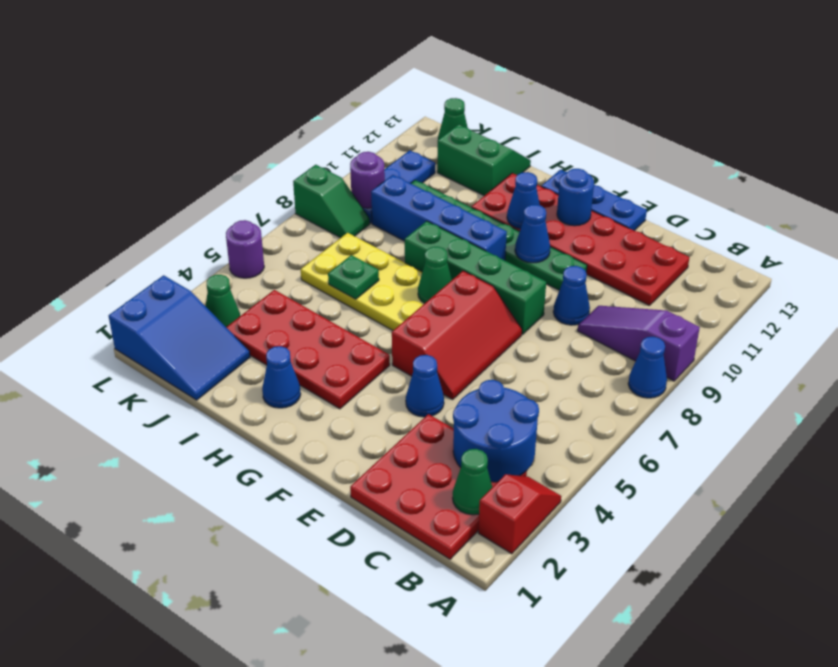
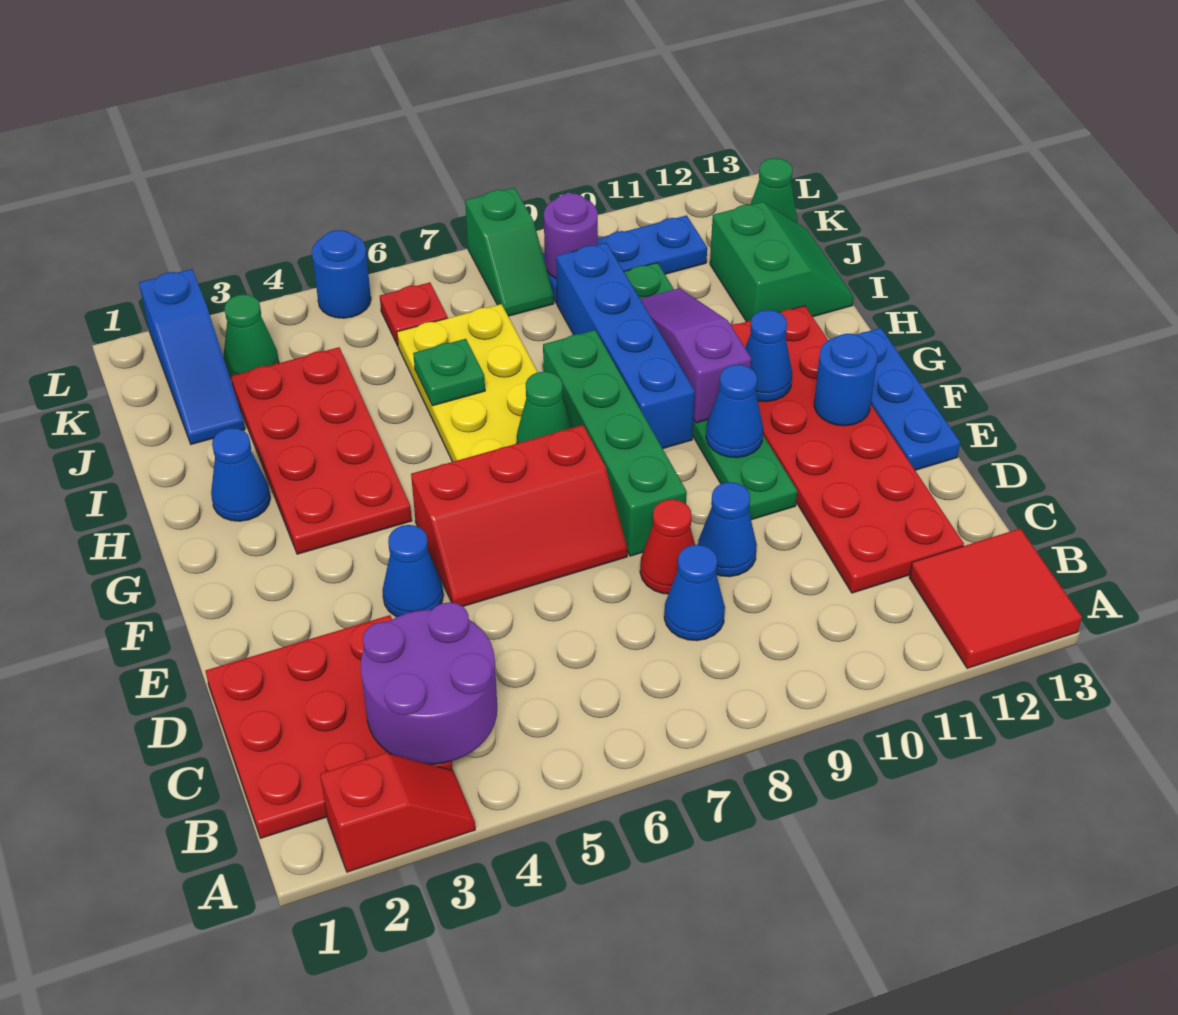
blue 1x1 cone [628,337,667,398] -> blue 1x1 cone moved to [664,545,725,641]
purple 1x3 slope [578,306,700,381] -> purple 1x3 slope moved to [640,288,751,423]
none -> red 2x2 tile [909,529,1082,668]
green 1x1 cone [453,449,492,515] -> none
blue 2x2 round brick [453,380,539,482] -> purple 2x2 round brick [361,602,497,764]
none -> red 1x1 cone [640,499,695,594]
blue 2x3 slope [109,275,250,400] -> blue 1x3 slope [139,269,245,444]
none -> red 1x1 plate [380,282,447,346]
purple 1x1 round brick [226,220,264,278] -> blue 1x1 round brick [312,230,371,318]

